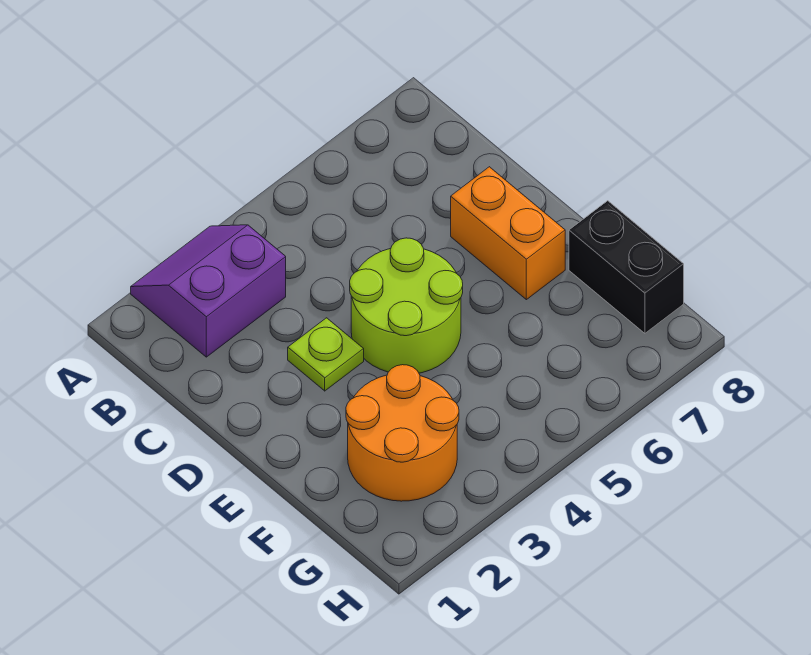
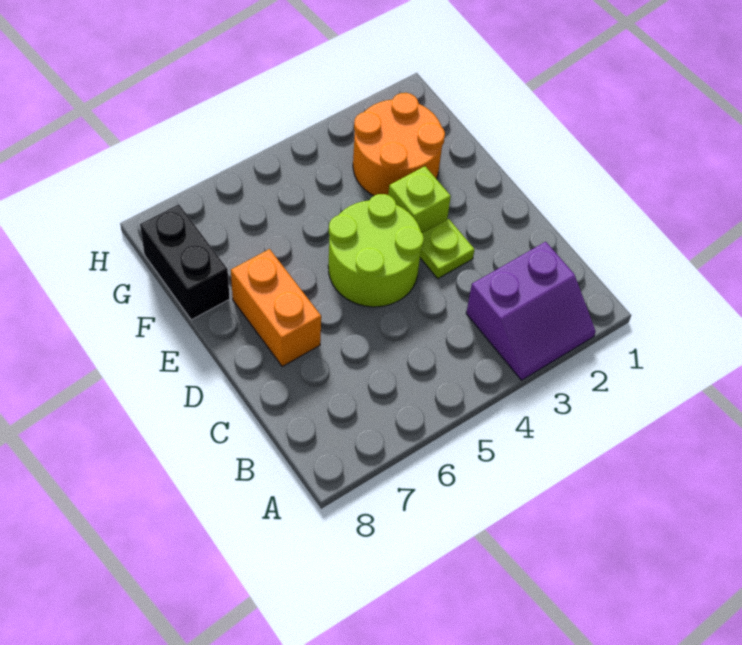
none -> lime 1x1 brick [388,166,451,233]

